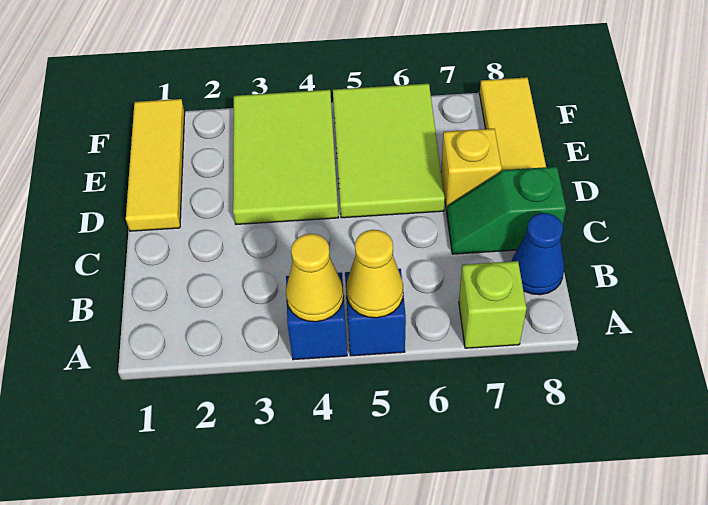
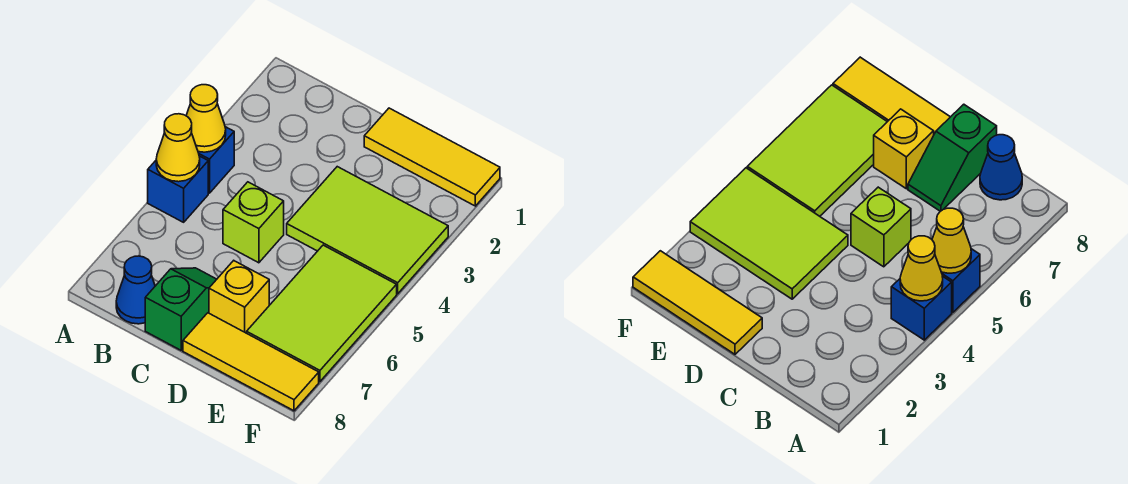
lime 1x1 brick [459,261,527,348] -> lime 1x1 brick moved to [223,182,284,263]
lime 2x3 tile [333,84,445,218] -> lime 2x3 tile turned to [247,245,397,381]

